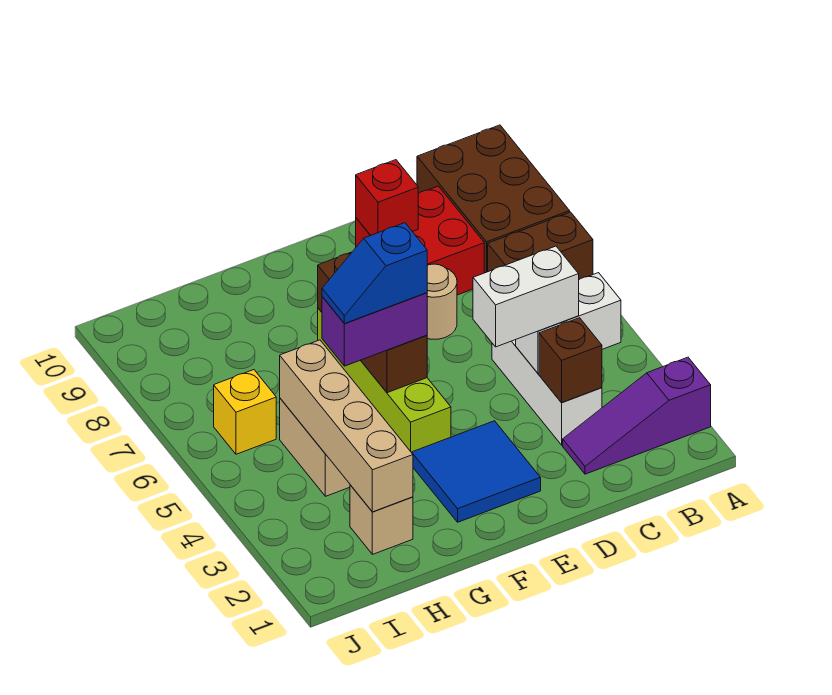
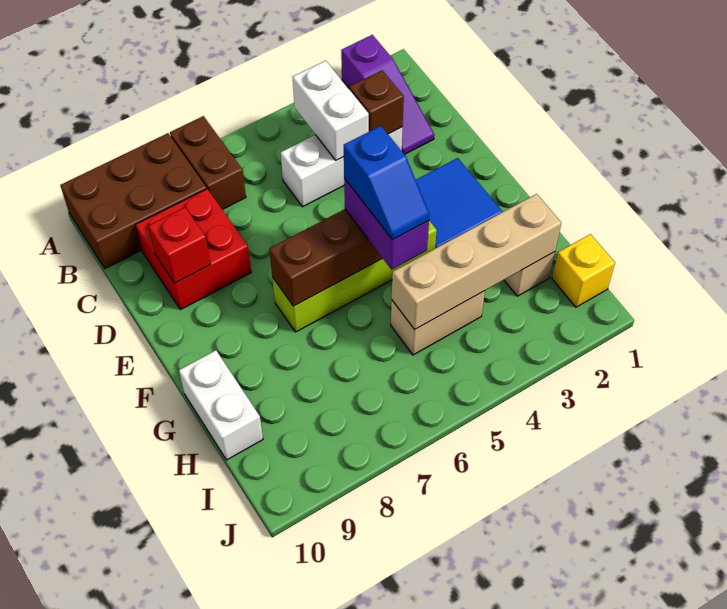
white 1x2 brick [473,246,579,347] -> white 1x2 brick moved to [179,350,263,460]
tan 1x1 round brick [427,264,457,339] -> none
yellow 1x1 brick [214,370,276,454] -> yellow 1x1 brick moved to [552,234,615,307]

